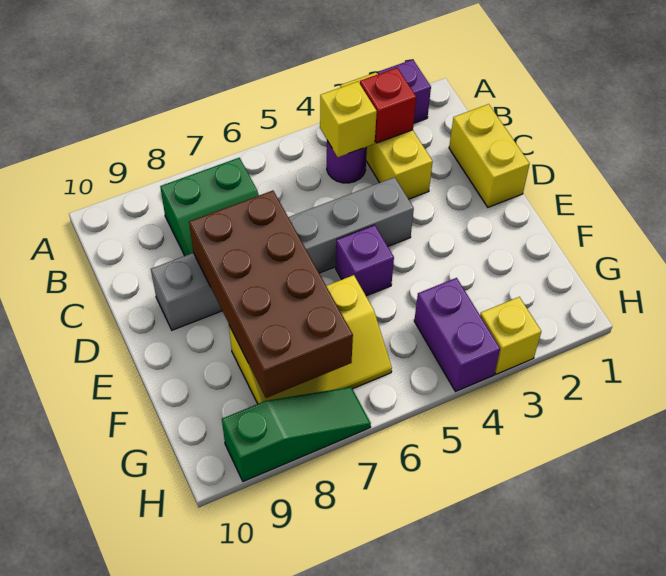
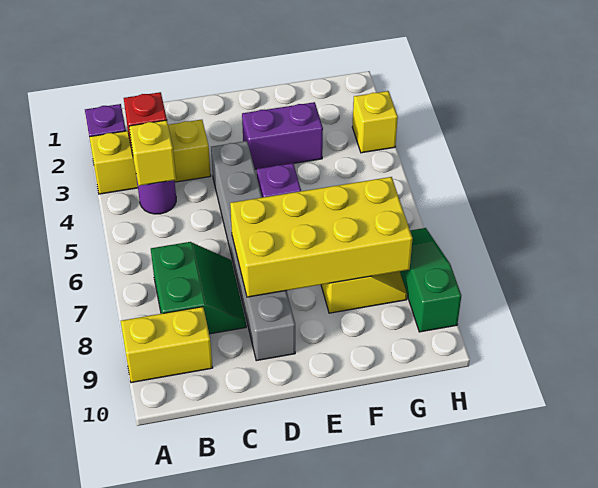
yellow 1x2 brick [449,104,530,207] -> yellow 1x2 brick moved to [121,307,213,383]
brown 2x4 brick [189,191,353,398] -> yellow 2x4 brick [230,177,413,297]
purple 1x2 brick [414,278,500,392] -> purple 1x2 brick moved to [242,102,323,169]

